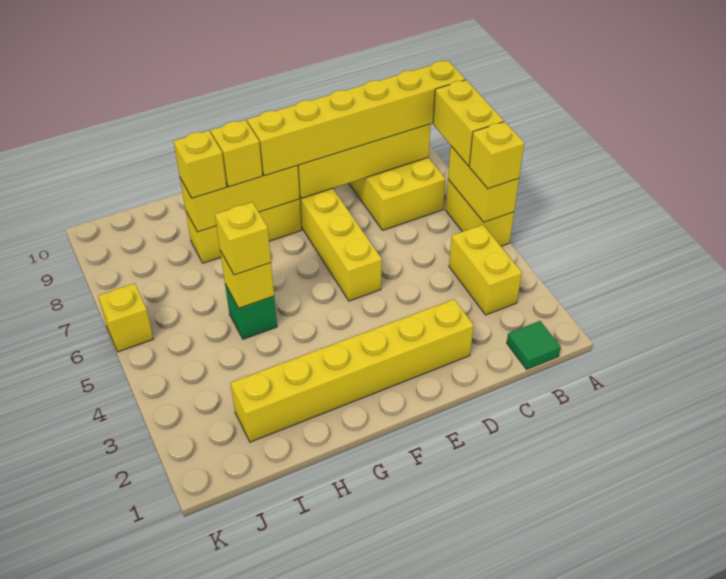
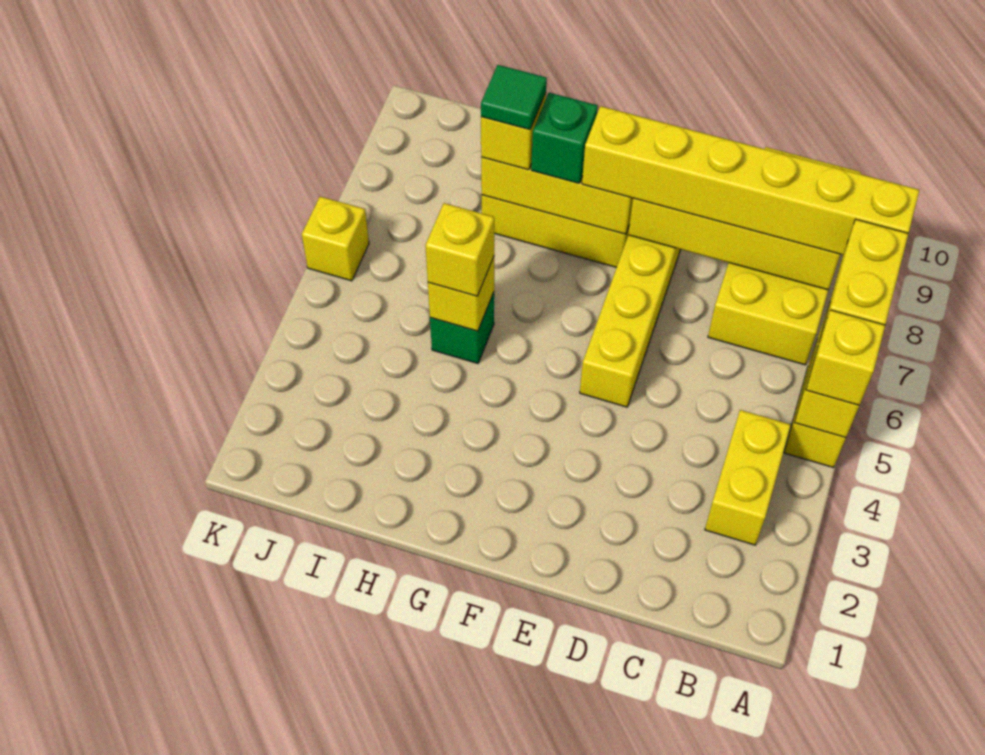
green 1x1 tile [507,321,561,369] -> green 1x1 tile moved to [481,65,547,130]
yellow 1x6 brick [231,299,474,442] -> none
yellow 1x1 brick [211,120,262,187] -> green 1x1 brick [531,93,598,183]

